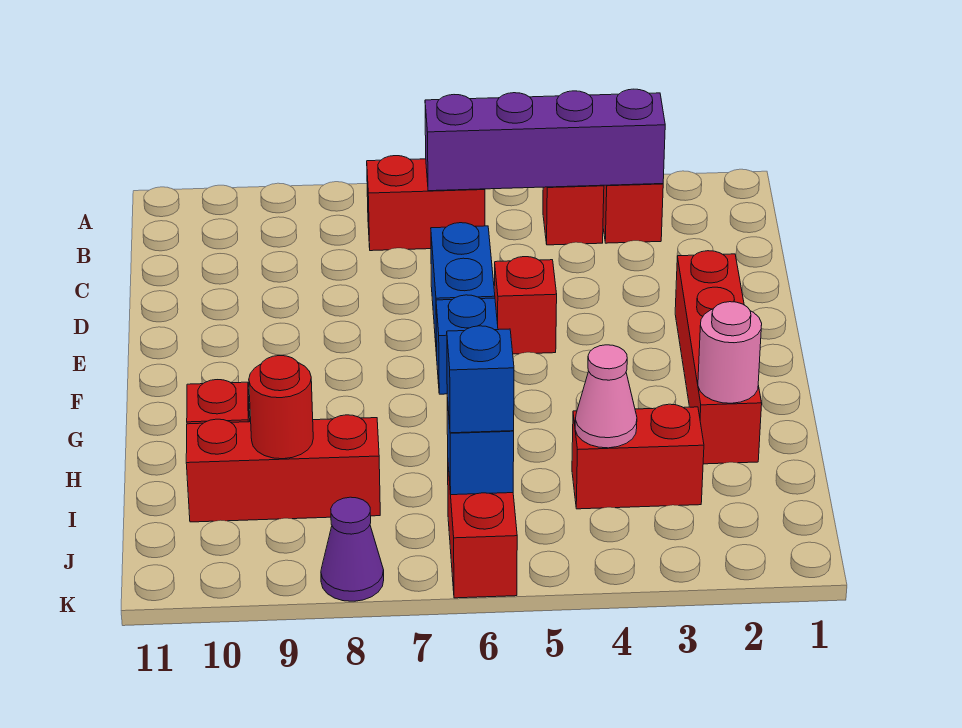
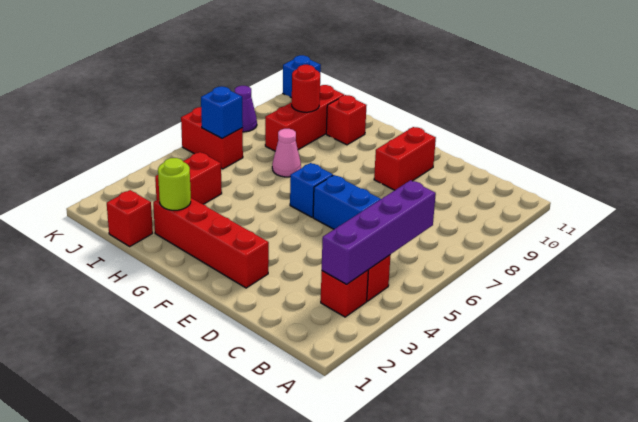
red 1x2 brick [367,156,485,251] -> red 1x2 brick moved to [374,127,436,190]
red 1x1 brick [494,257,557,354] -> red 1x1 brick moved to [107,190,153,246]
pink 1x1 round brick [698,302,762,403] -> lime 1x1 round brick [158,158,191,210]
pink 1x1 cone [575,345,637,448] -> pink 1x1 cone moved to [272,129,301,177]
blue 1x1 brick [447,326,514,433] -> blue 1x1 brick moved to [283,55,321,98]

